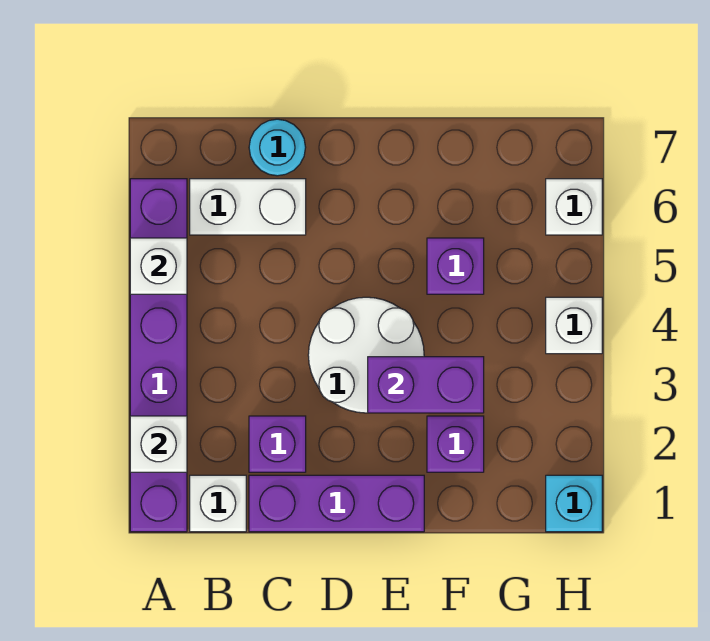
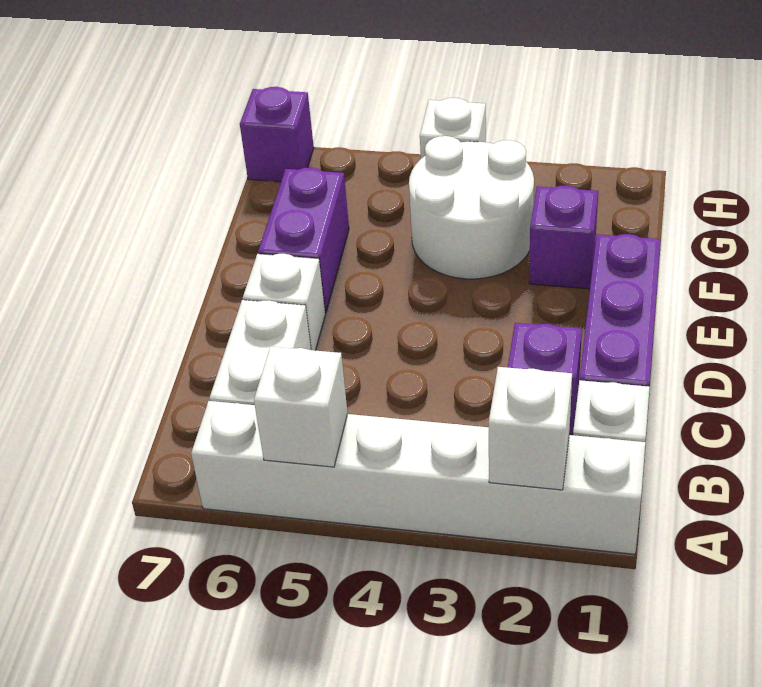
purple 1x6 brick [130,179,187,532] -> white 1x6 brick [191,401,645,554]
cyan 1x1 round brick [249,119,306,176] -> none
white 2x2 round brick [308,297,424,413] -> white 2x2 round brick moved to [409,136,534,279]
purple 1x2 brick [368,357,484,413] -> purple 1x2 brick moved to [258,168,349,313]
purple 1x1 brick [427,238,484,294] -> purple 1x1 brick moved to [240,87,314,182]
cyan 1x1 brick [546,475,602,532] -> none
white 1x1 brick [546,179,602,235] -> white 1x1 brick moved to [243,254,325,350]

